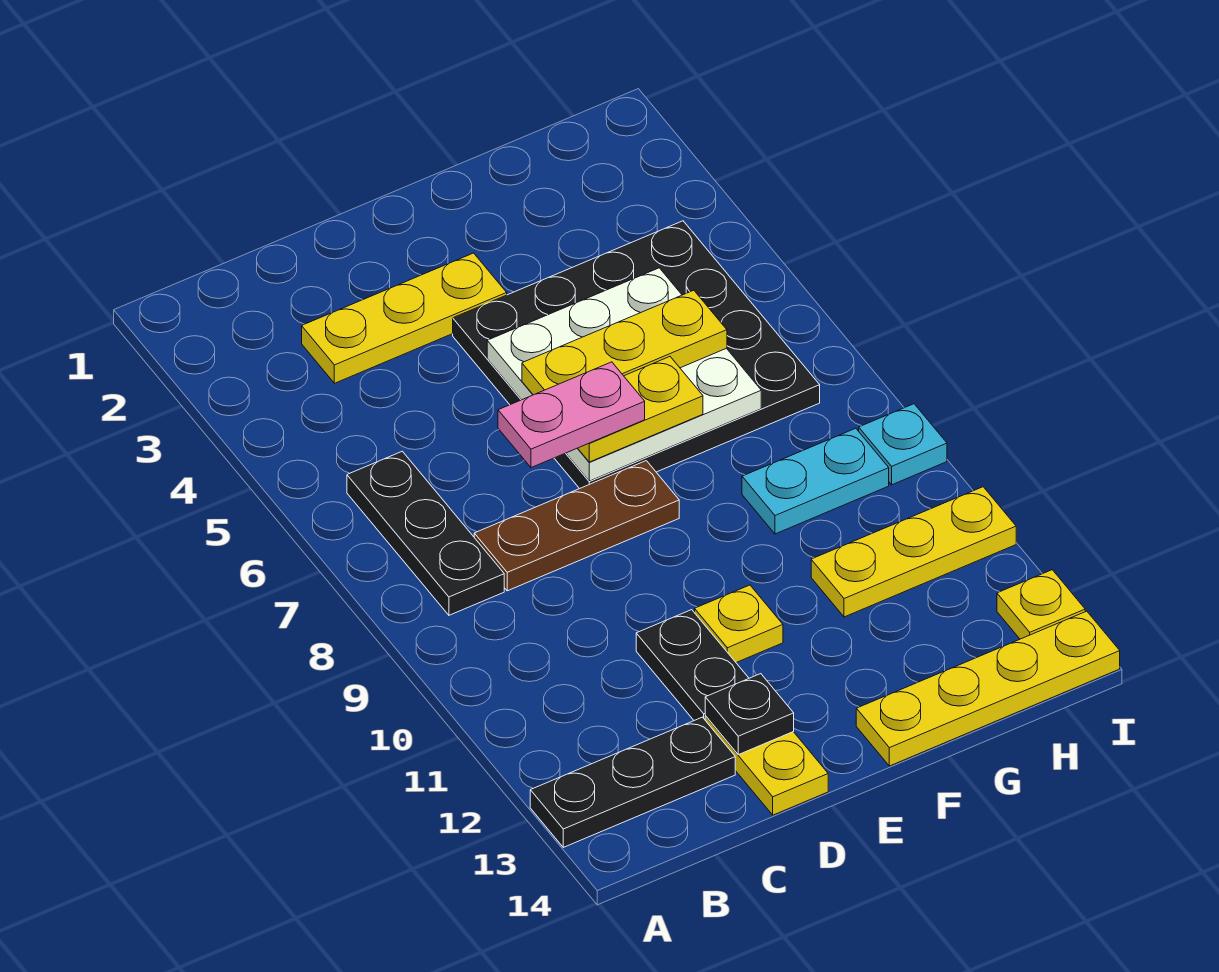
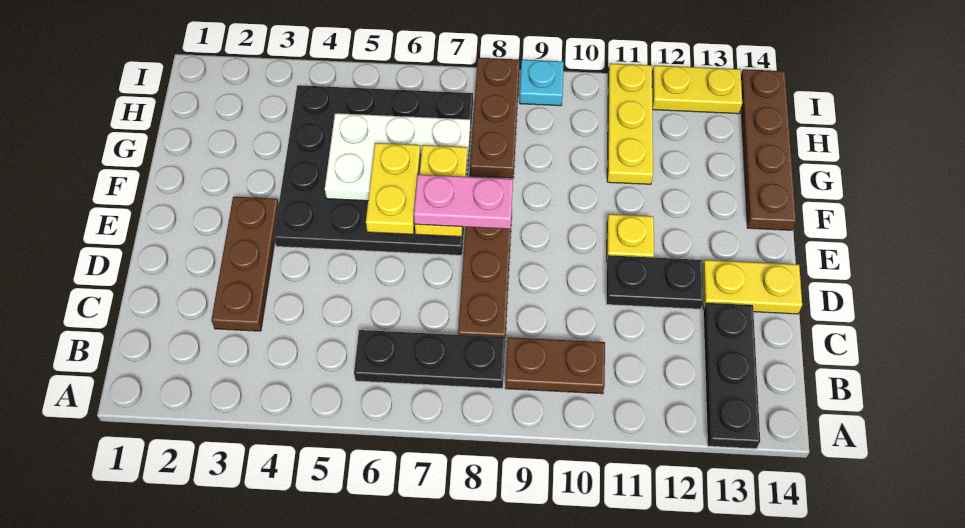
none -> brown 1x2 plate [505,337,605,394]
yellow 1x3 plate [302,253,507,383] -> brown 1x3 plate [211,197,279,331]
pink 1x2 plate [498,362,645,468] -> pink 1x2 plate turned to [414,175,513,229]
black 1x1 plate [705,674,794,755] -> none
white 3x3 plate [487,268,761,481] -> white 2x3 plate [325,113,470,201]
yellow 1x3 plate [522,290,727,395] -> yellow 1x2 plate [366,143,421,234]
yellow 1x4 plate [856,611,1120,766] -> brown 1x4 plate [741,69,796,230]
none -> brown 1x3 plate [470,58,520,178]
cyan 1x2 plate [742,428,889,534] -> none
yellow 1x1 plate [997,570,1085,639] -> yellow 1x2 plate [652,65,742,114]

